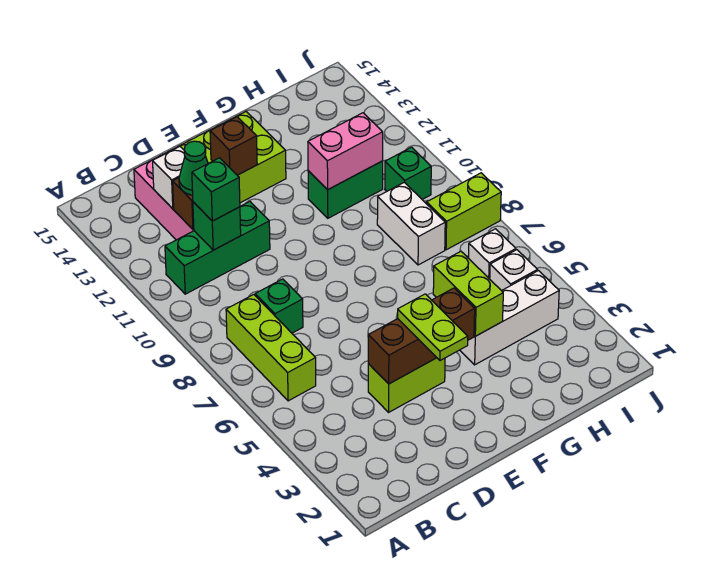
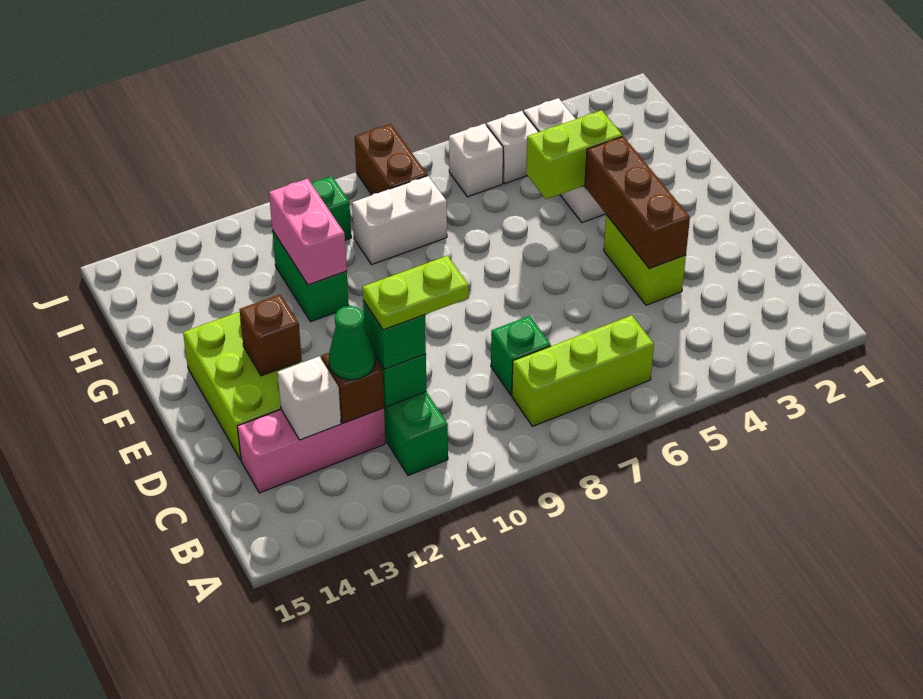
lime 1x2 plate [398,294,468,361] -> lime 1x2 plate moved to [362,256,469,330]
lime 1x2 brick [427,173,501,250] -> brown 1x2 brick [355,124,427,195]

